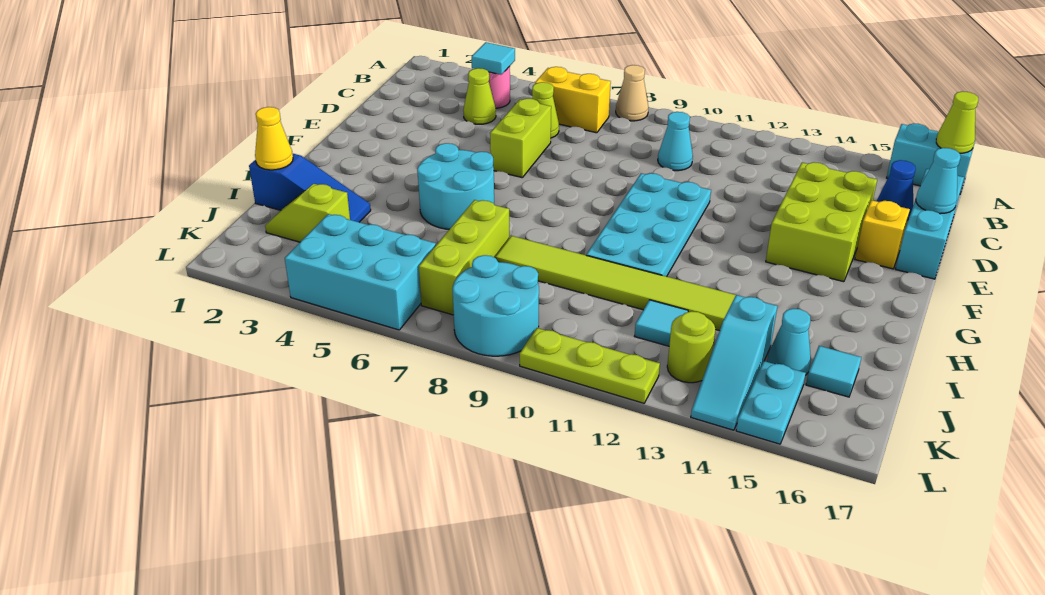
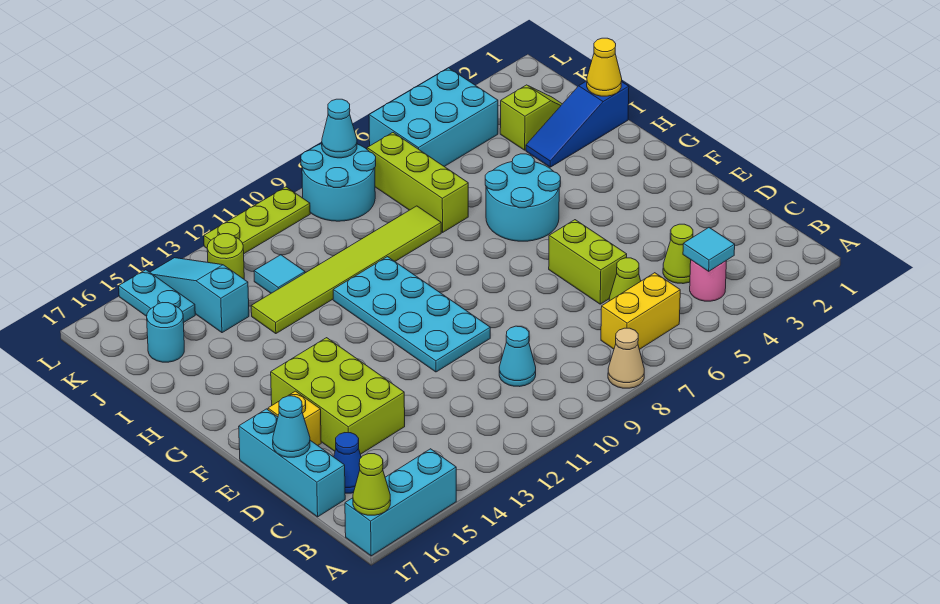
cyan 1x2 brick [887,123,973,193] -> cyan 1x3 brick [345,449,456,556]
cyan 1x1 cone [767,309,811,375] -> cyan 1x1 cone moved to [322,99,357,158]
cyan 1x1 tile [806,346,861,397] -> cyan 1x1 round brick [147,303,184,362]

